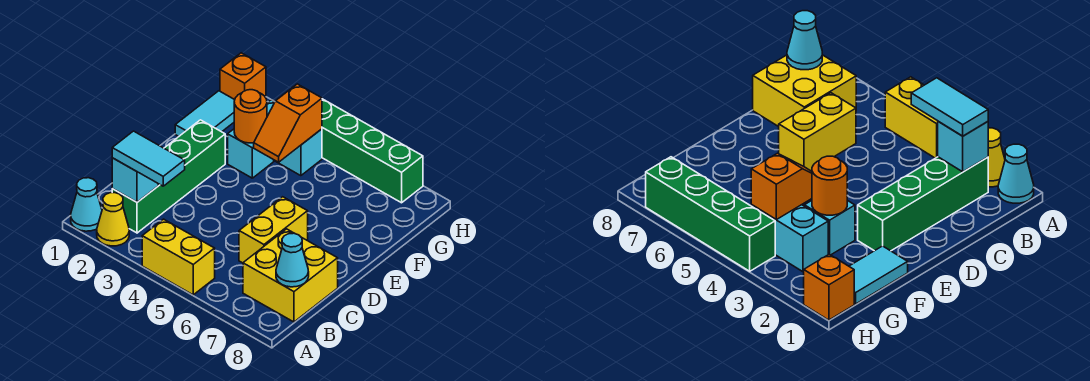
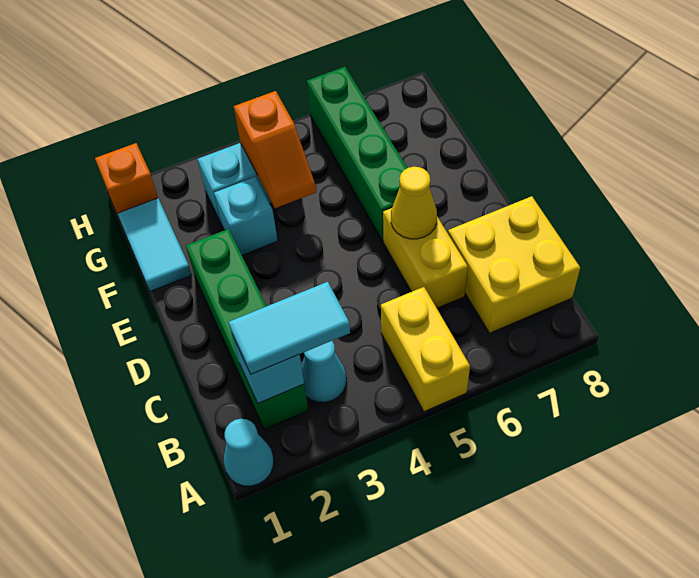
yellow 1x1 cone [97,193,129,246] -> yellow 1x1 cone moved to [391,167,437,239]
yellow 1x2 brick [142,219,215,295] -> yellow 1x2 brick turned to [381,287,470,412]
cyan 1x1 cone [276,233,309,287] -> cyan 1x1 cone moved to [301,341,347,402]
orange 1x1 round brick [234,90,267,143] -> none
green 1x4 brick [322,99,423,203] -> green 1x4 brick turned to [307,67,407,241]

